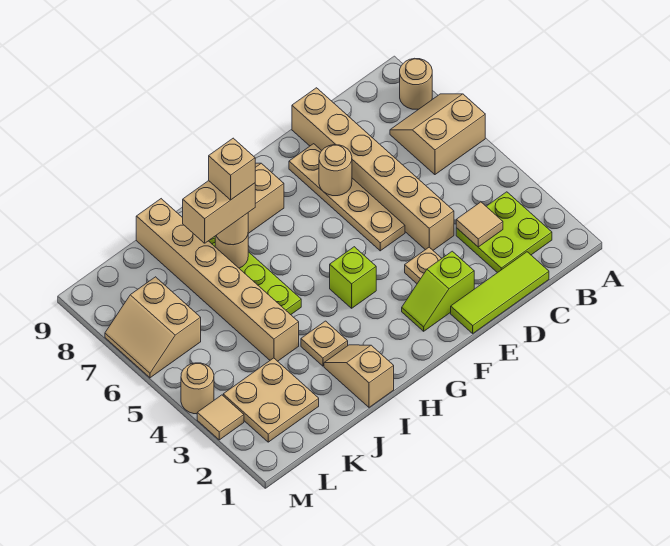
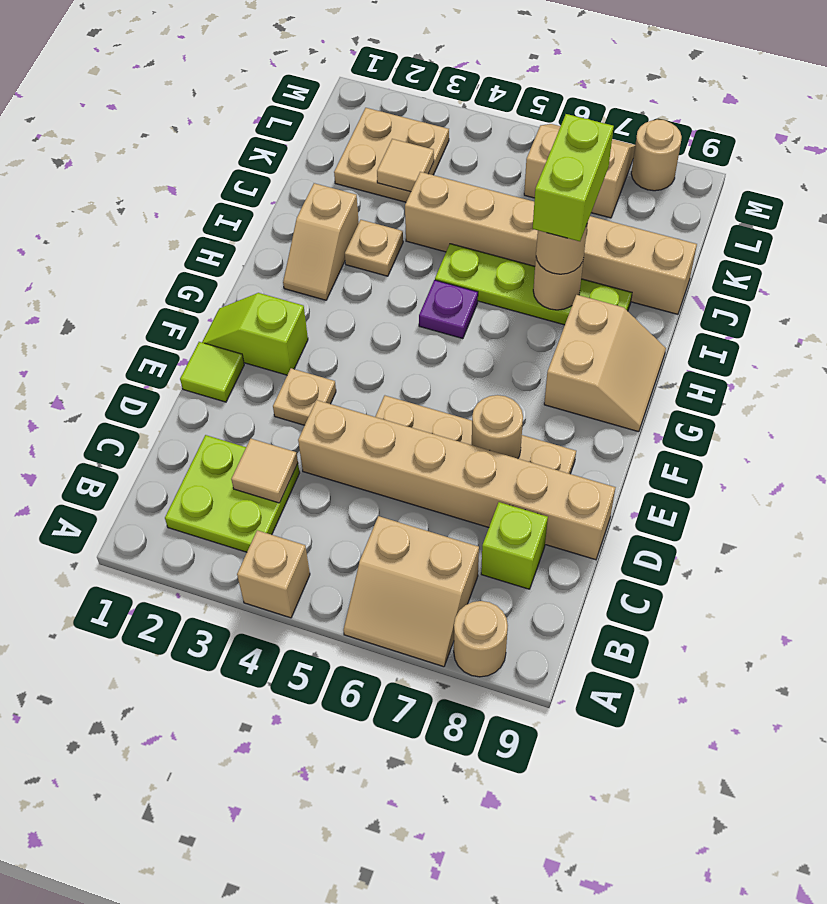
tan 2x2 slope [390,94,485,175] -> tan 2x2 slope turned to [344,516,479,667]
lime 1x3 tile [451,252,549,333] -> lime 1x1 tile [180,342,244,402]
lime 1x2 slope [402,251,474,331] -> lime 1x2 slope turned to [202,293,308,375]
lime 1x1 brick [330,247,376,308] -> lime 1x1 brick moved to [481,502,548,589]
none -> purple 1x1 plate [419,280,478,339]
tan 1x2 slope [324,345,394,407] -> tan 1x2 slope turned to [283,183,359,300]
tan 1x2 brick [183,181,255,243] -> lime 1x2 brick [533,114,614,241]
tan 1x1 brick [209,138,255,200] -> tan 1x1 brick moved to [237,530,310,618]
tan 1x1 tile [197,395,244,440] -> tan 1x1 tile moved to [377,139,434,192]
tan 1x1 round brick [181,363,214,414] -> tan 1x1 round brick moved to [631,119,682,191]

